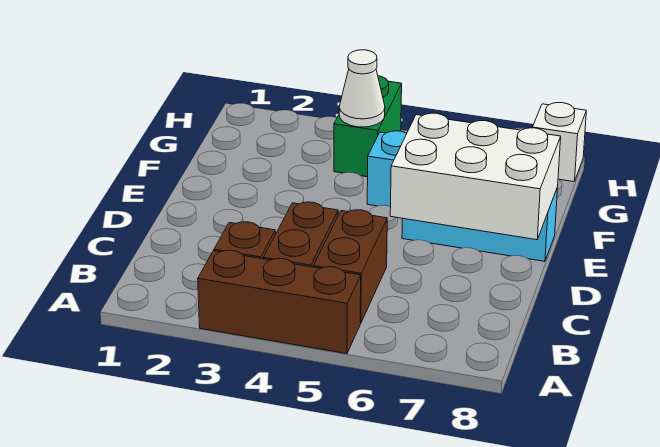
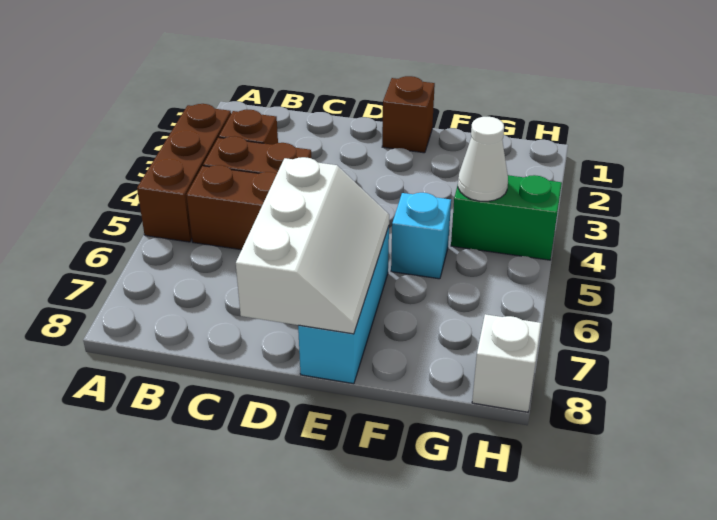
white 2x3 brick [390,113,561,240] -> white 2x3 slope [236,157,389,334]
none -> brown 1x1 brick [382,76,435,153]

